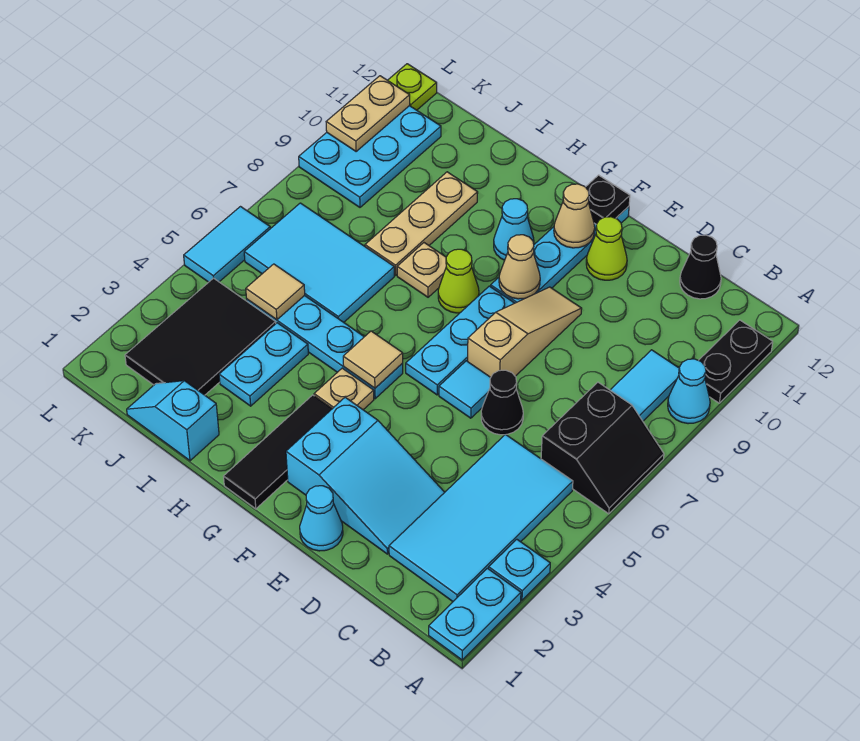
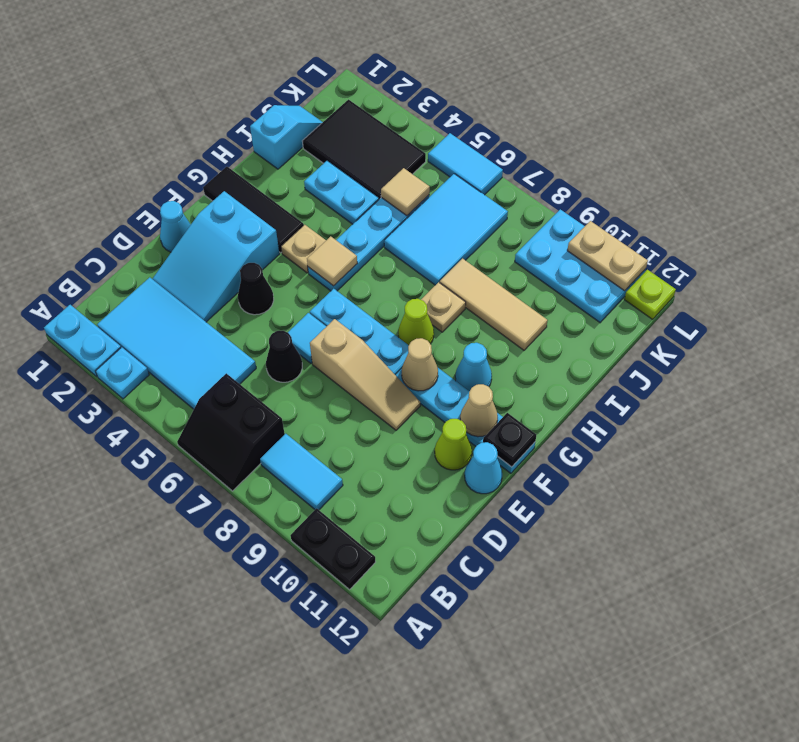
cyan 1x1 cone [668,359,710,424] -> cyan 1x1 cone moved to [465,442,502,494]
black 1x1 cone [680,235,721,299] -> black 1x1 cone moved to [238,263,274,315]
tan 1x3 plate [365,172,478,275] -> tan 1x3 tile [440,259,548,350]

